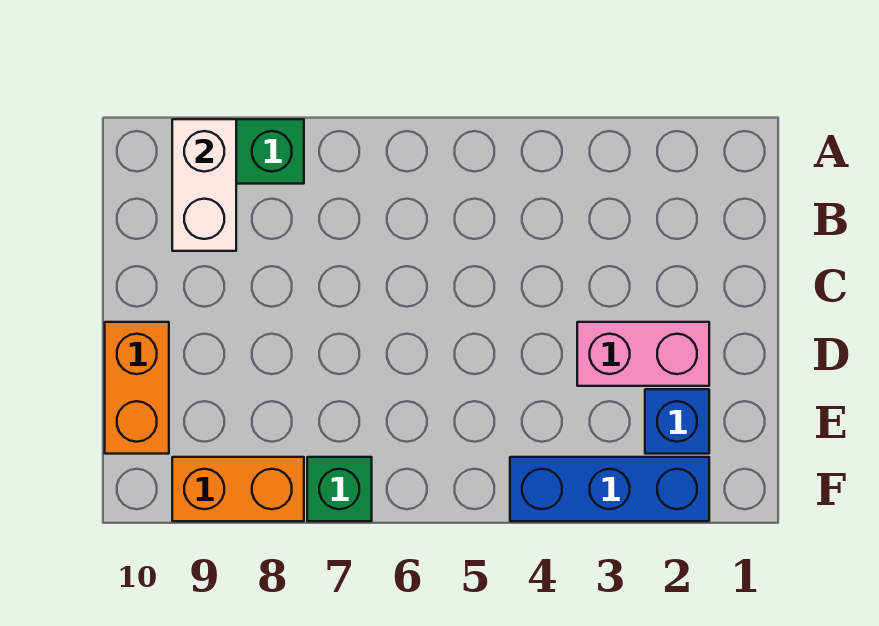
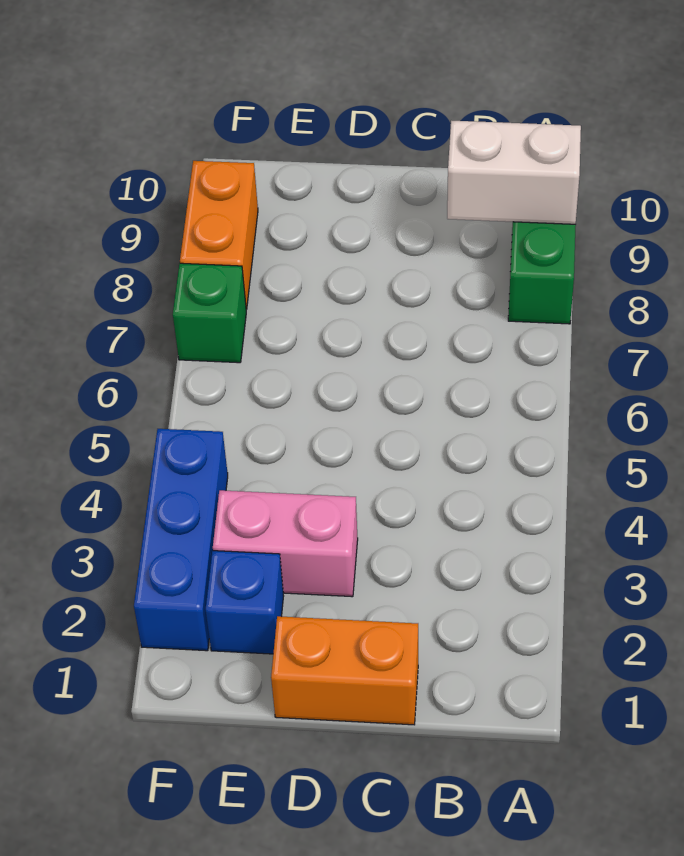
pink 1x2 brick [577,322,709,386] -> pink 1x2 brick turned to [213,490,358,597]
orange 1x2 brick [105,322,169,454] -> orange 1x2 brick moved to [271,616,418,725]

